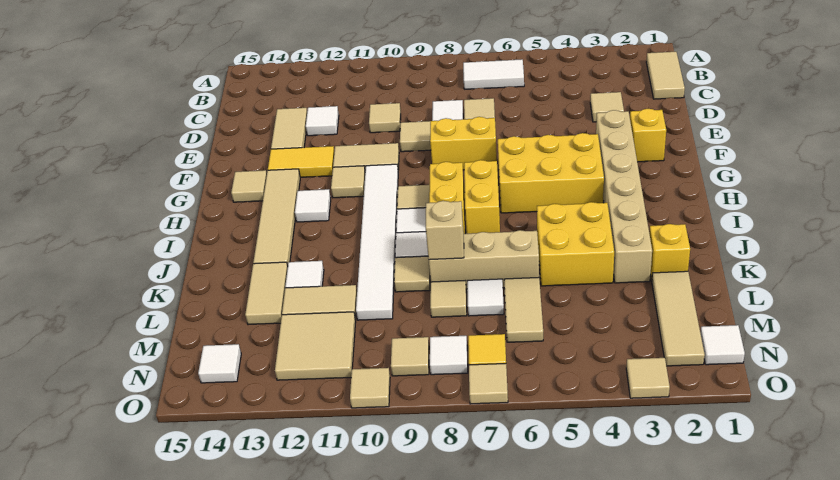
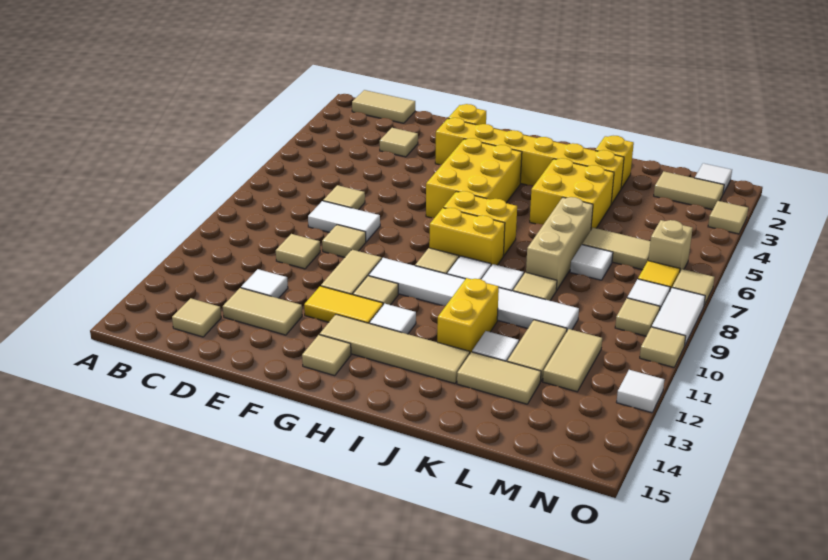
white 1x2 tile [463,59,524,89] -> white 1x2 tile moved to [652,288,705,346]
tan 1x6 brick [596,110,652,283] -> yellow 1x6 brick [435,118,624,204]
yellow 1x2 brick [430,117,497,170] -> yellow 1x2 brick moved to [437,278,499,353]
yellow 1x2 tile [268,146,334,177] -> yellow 1x2 tile turned to [304,286,383,323]
tan 1x1 brick [426,201,464,260] -> tan 1x1 brick moved to [648,220,693,271]
tan 1x3 tile [652,271,705,366] -> tan 1x2 tile [654,171,724,210]
tan 1x1 tile [430,281,467,317] -> tan 1x1 tile moved to [172,298,221,337]
tan 2x2 tile [275,312,356,380] -> tan 1x2 tile [543,329,602,392]
white 1x1 tile [198,344,241,383] -> white 1x1 tile moved to [616,370,664,413]

